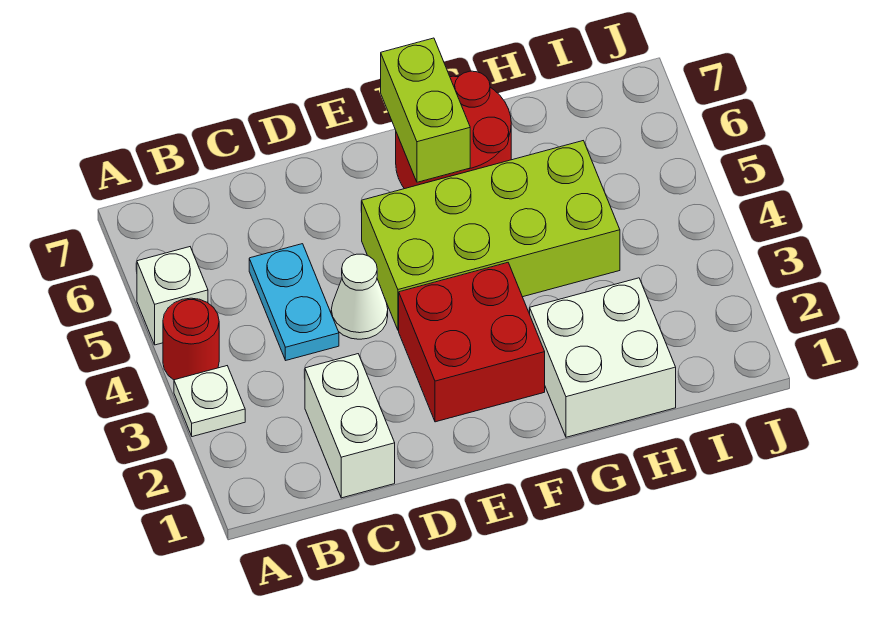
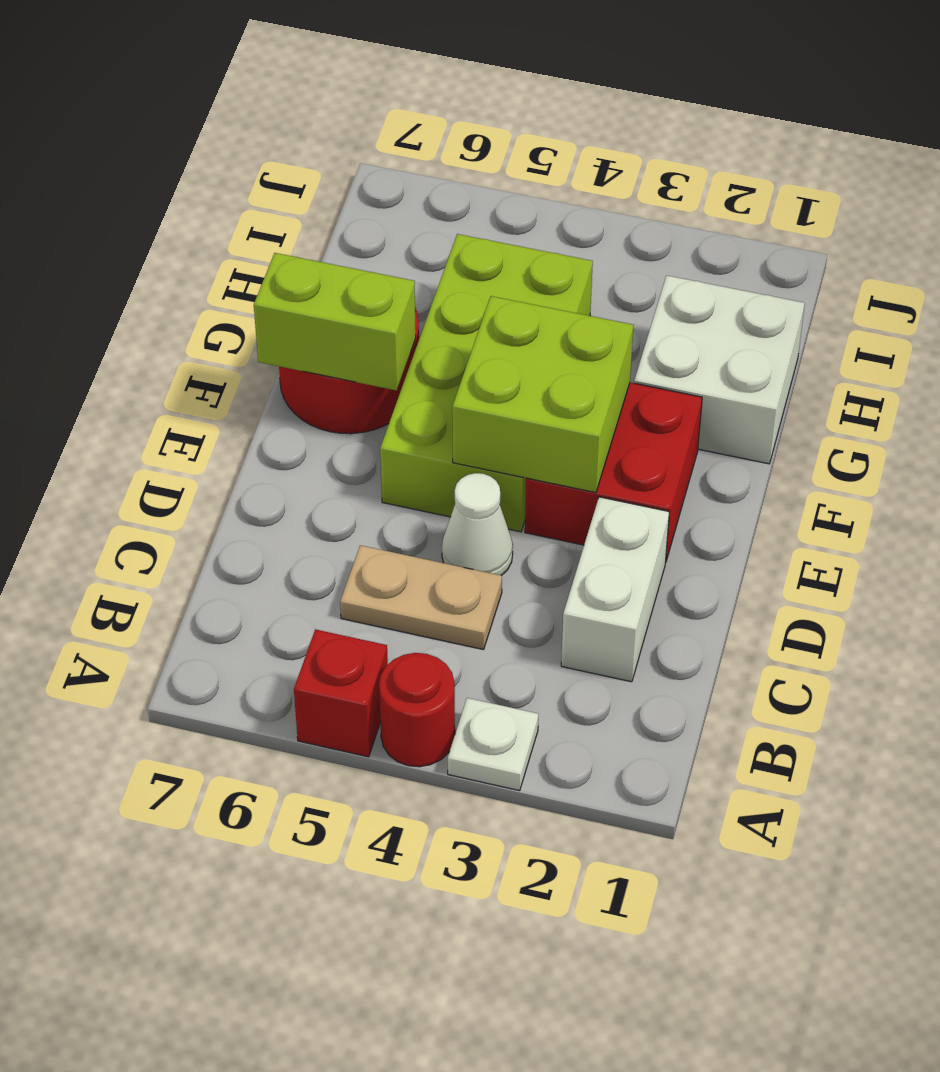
white 1x1 brick [137,247,208,345] -> red 1x1 brick [294,629,388,757]
white 1x2 brick [305,354,395,498] -> white 1x2 brick turned to [561,497,669,682]
cyan 1x2 plate [249,244,339,360] -> tan 1x2 plate [340,545,502,650]
none -> lime 2x2 brick [452,296,633,493]

